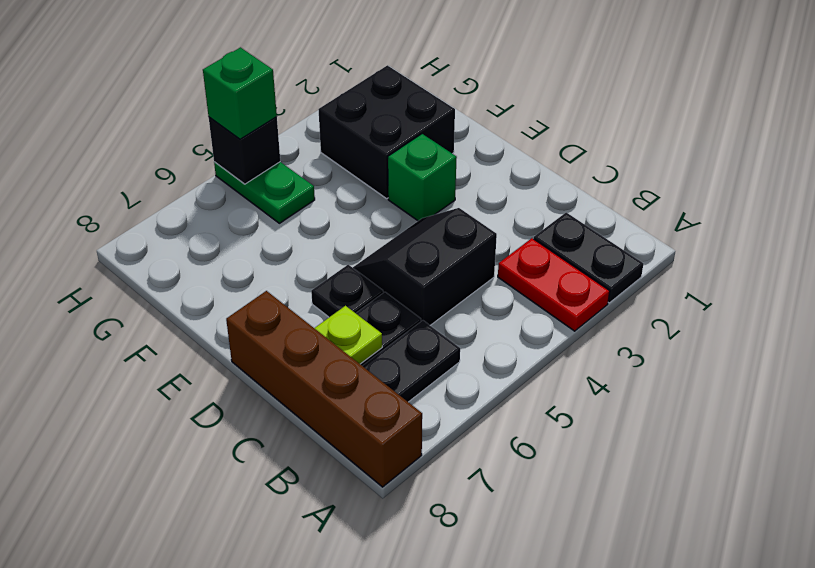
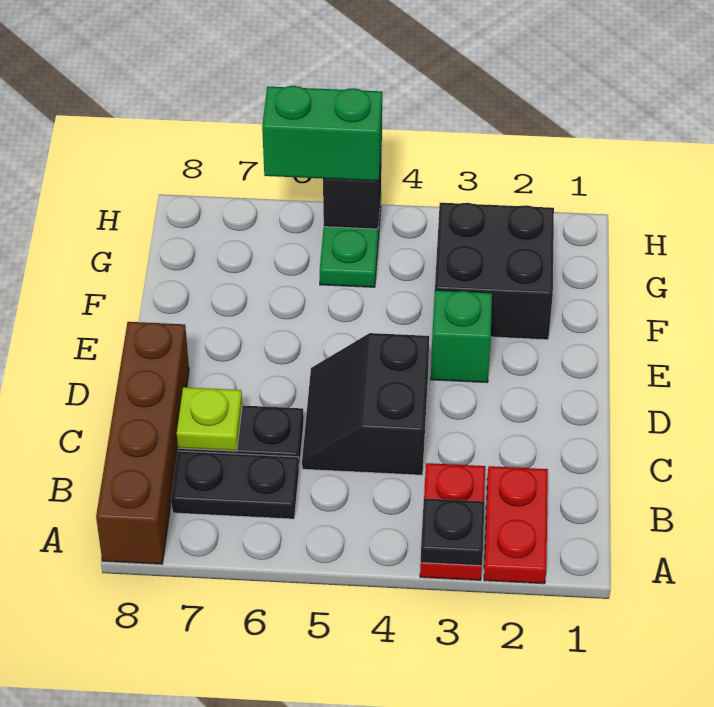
black 1x2 plate [534,213,643,303] -> red 1x2 plate [484,466,548,584]
black 2x2 slope [353,208,497,325] -> black 2x2 slope turned to [302,333,429,475]
black 1x1 plate [311,265,383,317] -> black 1x1 plate moved to [421,498,485,566]
green 1x1 brick [203,47,277,139] -> green 1x2 brick [262,86,382,181]

